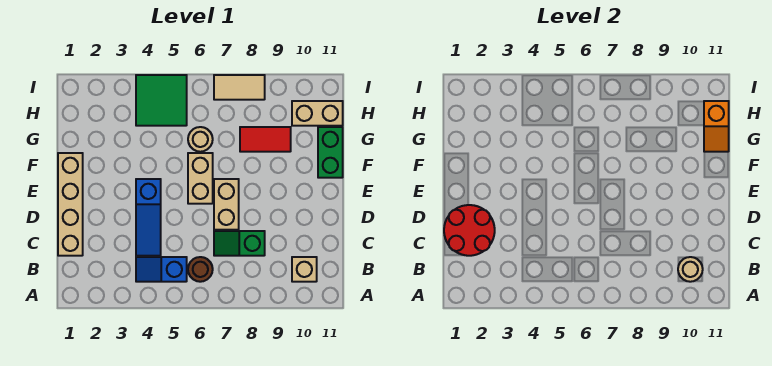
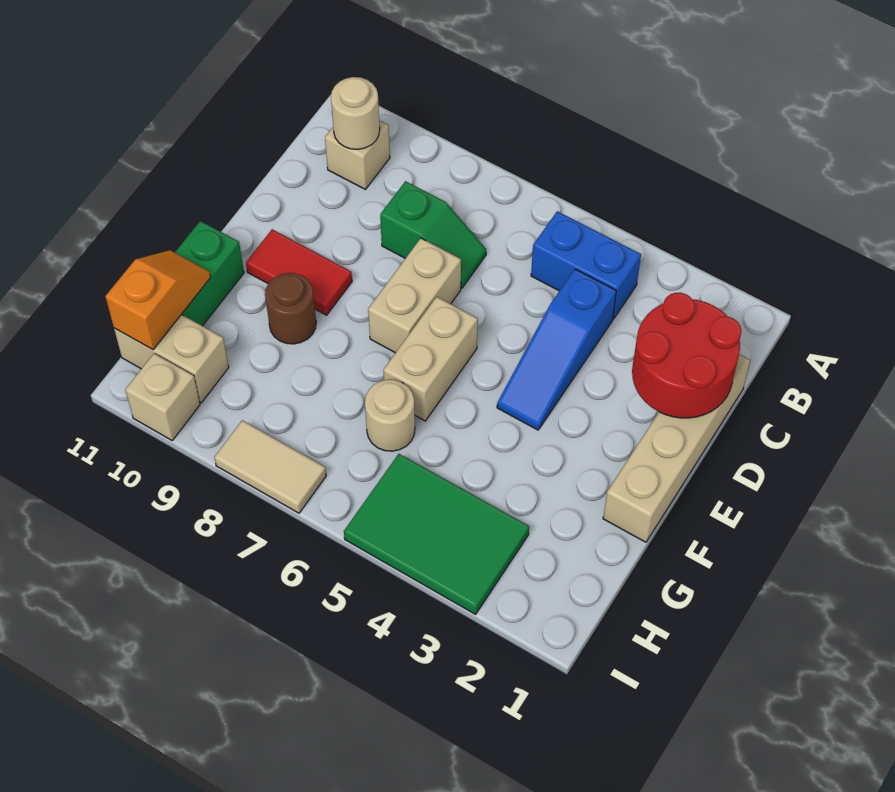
blue 1x2 slope [136,257,187,282] -> blue 1x2 brick [531,211,641,319]
brown 1x1 round brick [188,257,213,282] -> brown 1x1 round brick moved to [265,273,316,344]
blue 1x3 slope [136,179,161,256] -> blue 1x3 slope turned to [497,269,616,430]
red 1x2 tile [240,127,291,152] -> red 1x2 tile moved to [246,229,352,315]
green 2x2 tile [136,75,187,126] -> green 2x3 tile [344,454,529,614]
none -> tan 1x1 brick [125,353,200,440]

